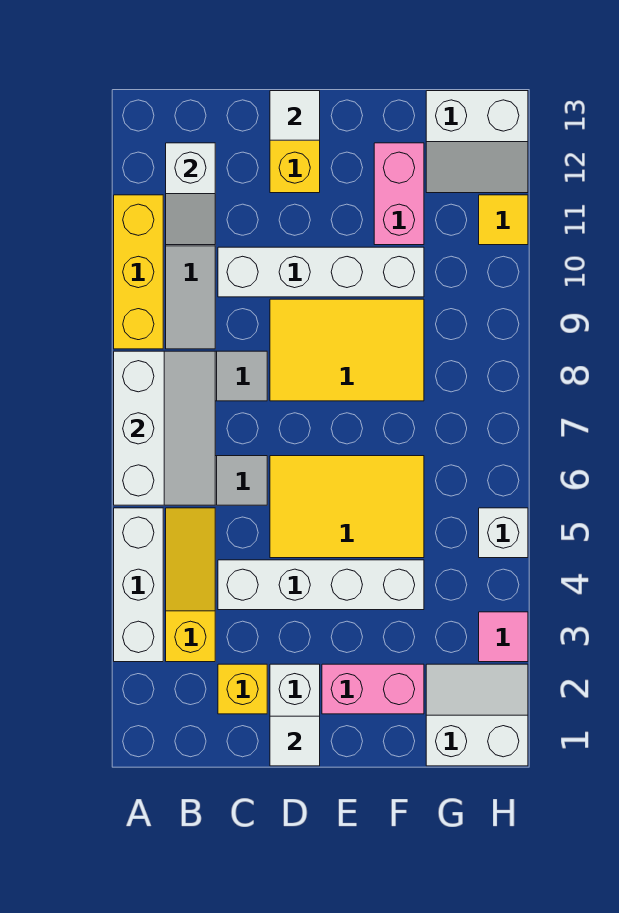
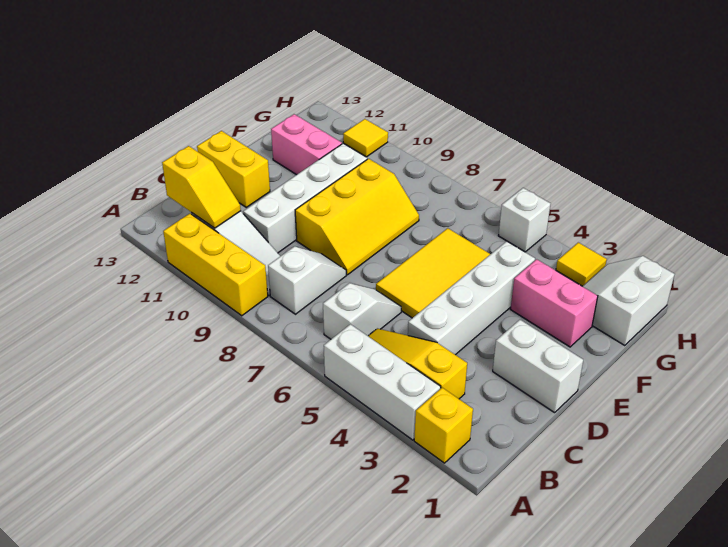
white 2x3 slope [114,351,215,505] -> none
white 1x2 slope [166,143,215,245] -> yellow 1x2 slope [162,146,241,228]
yellow 1x1 brick [218,664,267,714] -> yellow 1x1 brick moved to [414,388,473,463]
white 1x1 tile [270,716,320,766] -> none
yellow 2x3 tile [270,299,424,401] -> yellow 2x3 slope [295,159,419,275]
white 1x1 tile [270,91,320,140] -> none
pink 1x2 brick [322,664,424,714] -> pink 1x2 brick turned to [511,259,598,347]
white 2x2 slope [426,91,528,193] -> none
pink 1x1 tile [479,612,528,662] -> yellow 1x1 tile [556,243,607,286]

